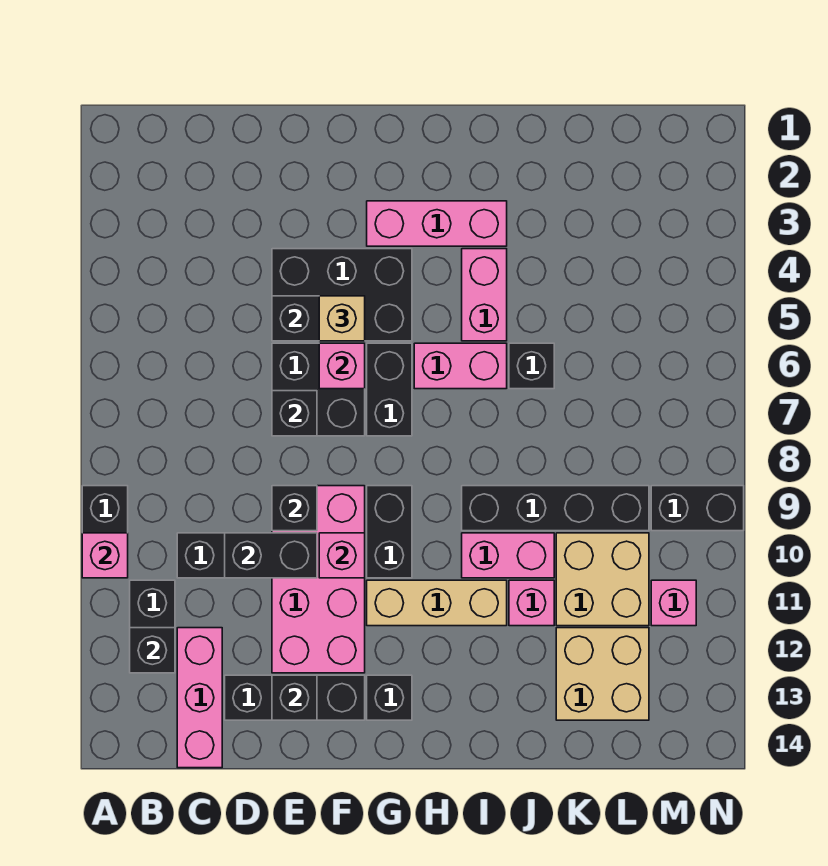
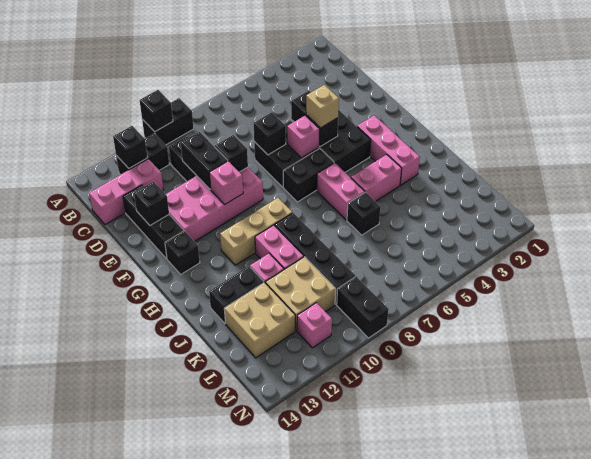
pink 1x1 brick [82,533,128,578] -> black 1x1 brick [140,90,173,132]
black 1x2 brick [367,486,412,578] -> black 1x2 brick moved to [209,266,264,324]
tan 1x3 brick [367,580,507,626] -> tan 1x3 brick turned to [220,198,292,265]

